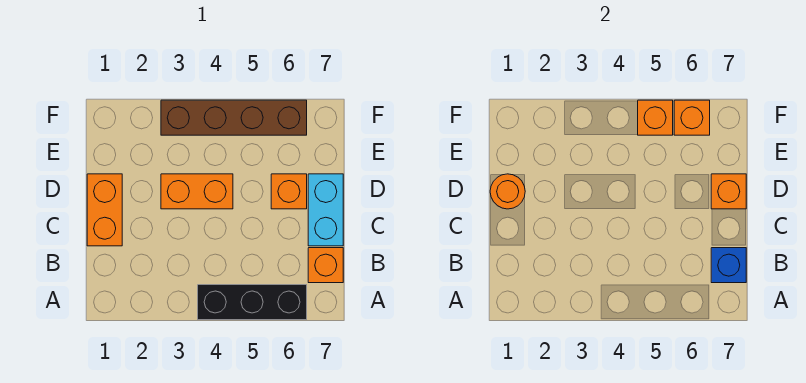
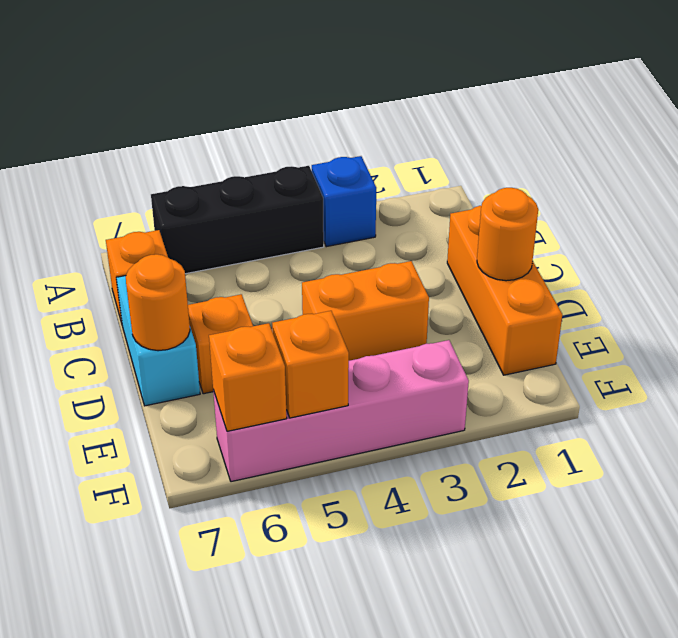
blue 1x1 brick [711,248,746,283] -> blue 1x1 brick moved to [312,156,376,247]
orange 1x2 brick [87,174,122,246] -> orange 1x3 brick [447,206,562,375]
orange 1x1 brick [711,174,746,209] -> orange 1x1 round brick [126,254,190,351]
brown 1x4 brick [161,100,307,135] -> pink 1x4 brick [213,340,469,482]

